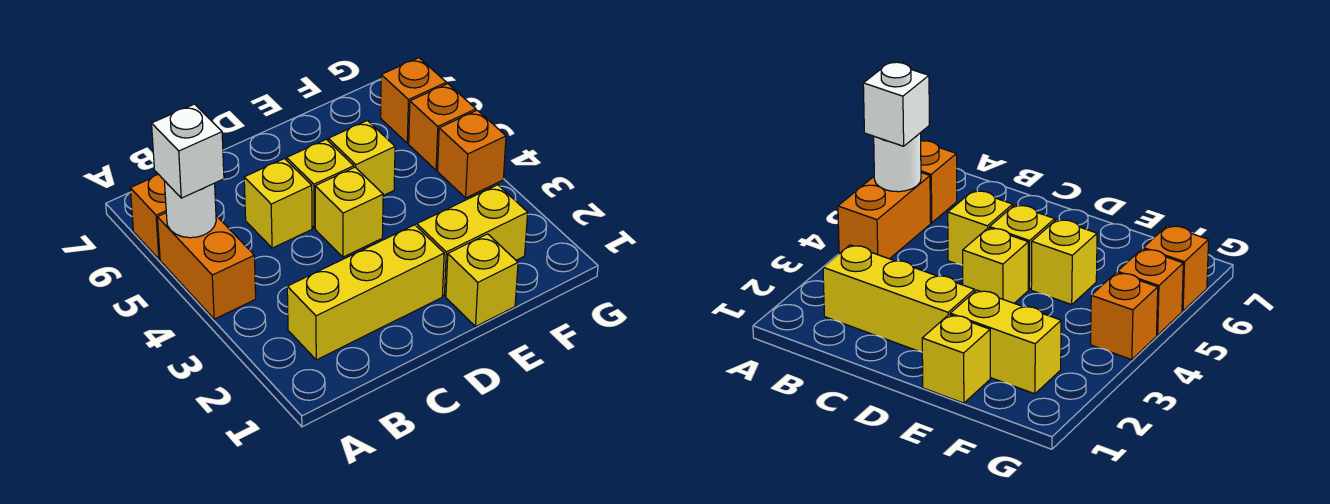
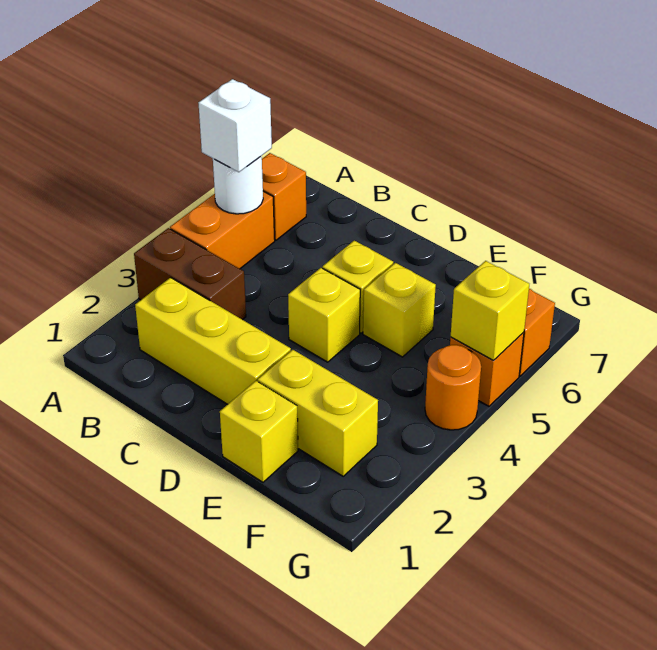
none -> brown 1x2 brick [134,228,246,320]
yellow 1x1 brick [244,159,312,248] -> yellow 1x1 brick moved to [451,261,529,360]
orange 1x1 brick [438,110,506,198] -> orange 1x1 round brick [425,345,481,430]

